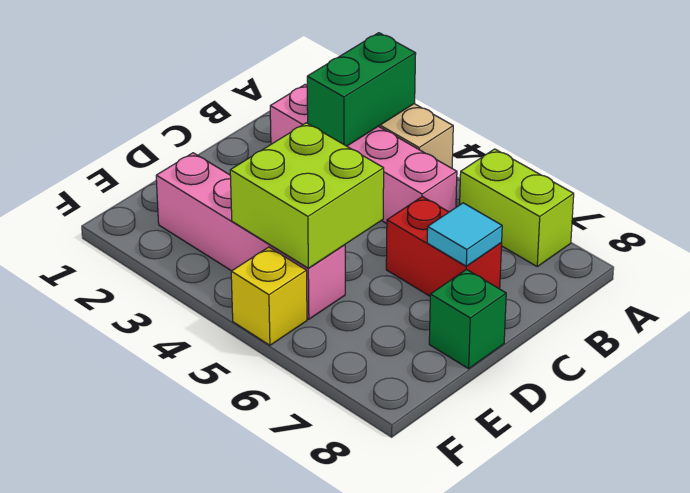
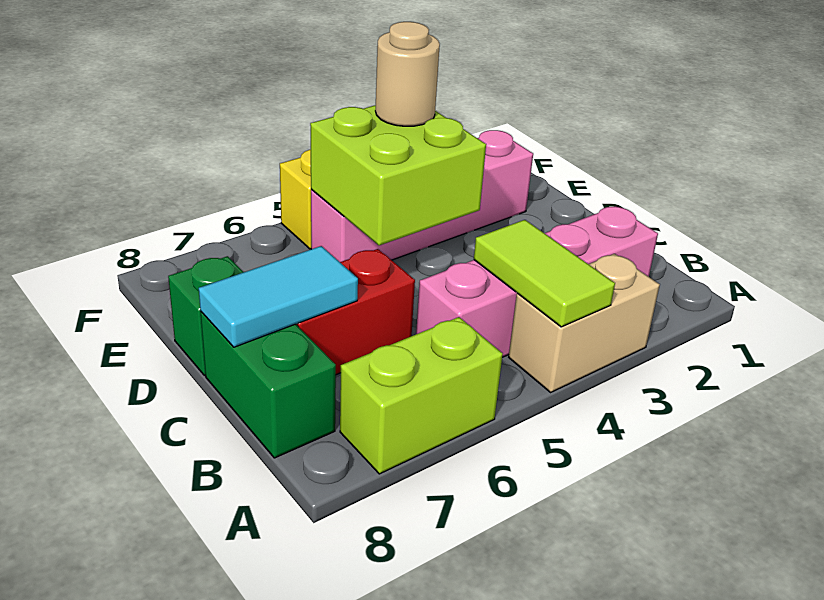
green 1x2 brick [307,33,416,146] -> green 1x2 brick moved to [201,312,336,458]
none -> lime 1x2 tile [474,220,615,327]
cyan 1x1 tile [427,203,502,266] -> cyan 1x2 tile [199,246,358,347]
none -> tan 1x1 round brick [375,22,440,126]

